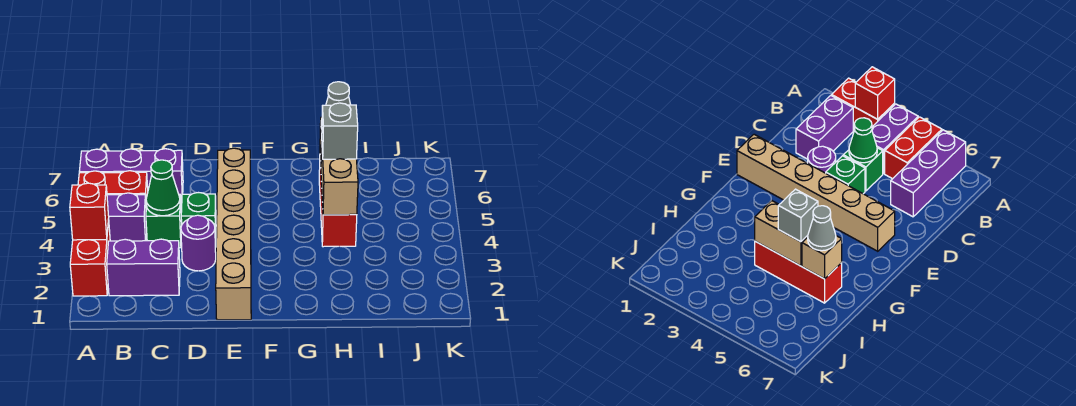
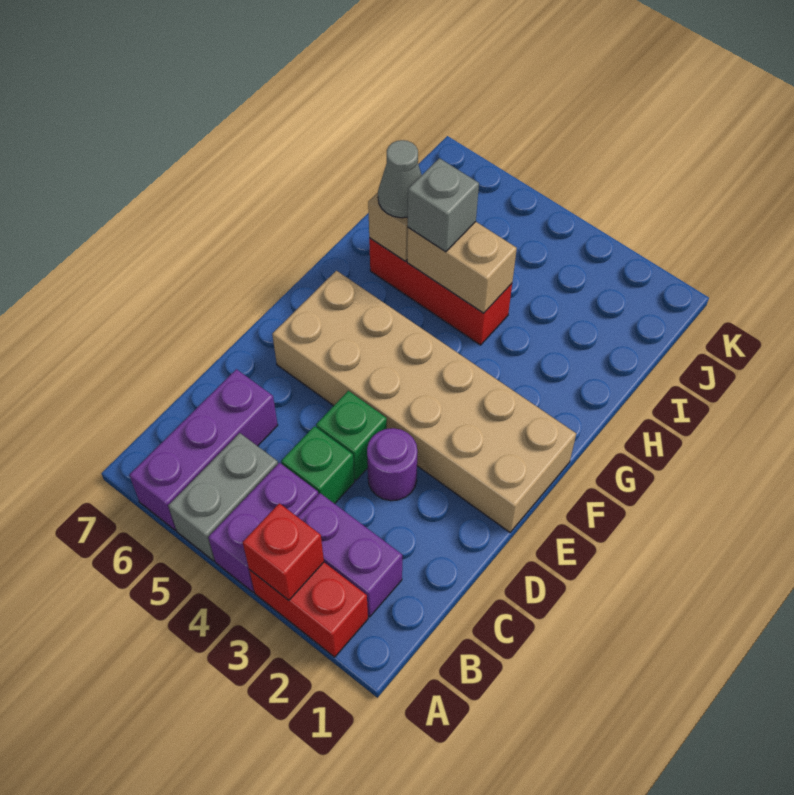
red 1x2 brick [78,171,148,206] -> grey 1x2 brick [168,433,278,561]
purple 1x2 brick [107,239,180,296] -> purple 1x2 brick turned to [298,493,402,617]
green 1x1 cone [146,160,180,216] -> none
tan 1x6 brick [216,148,251,320] -> tan 2x6 brick [272,271,576,532]

